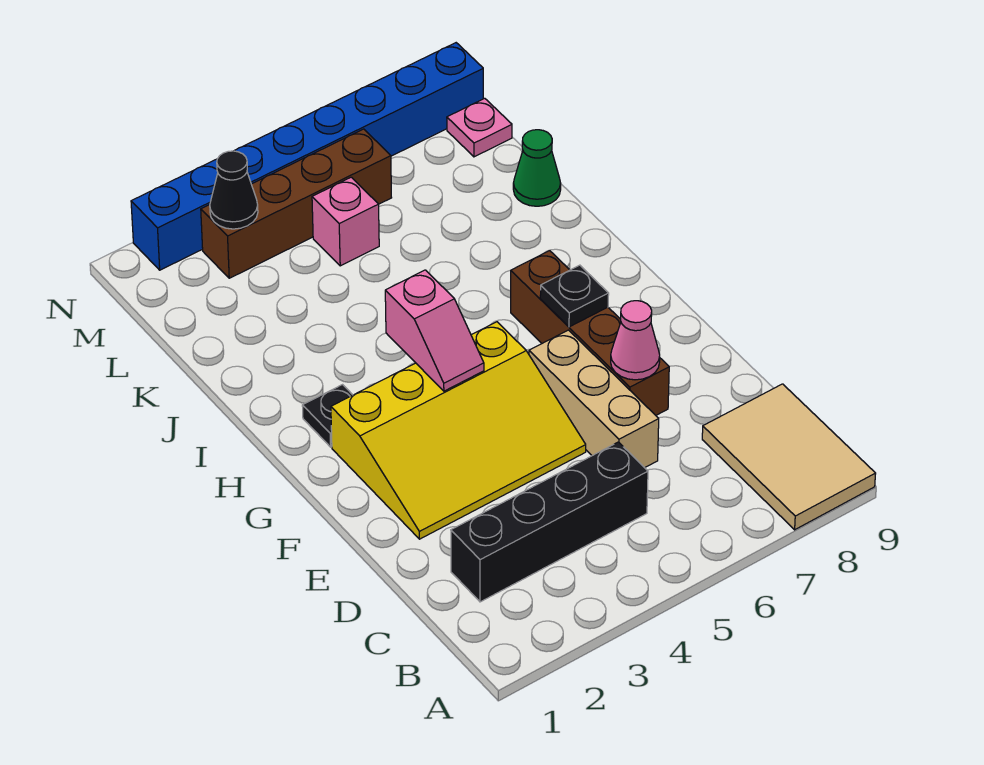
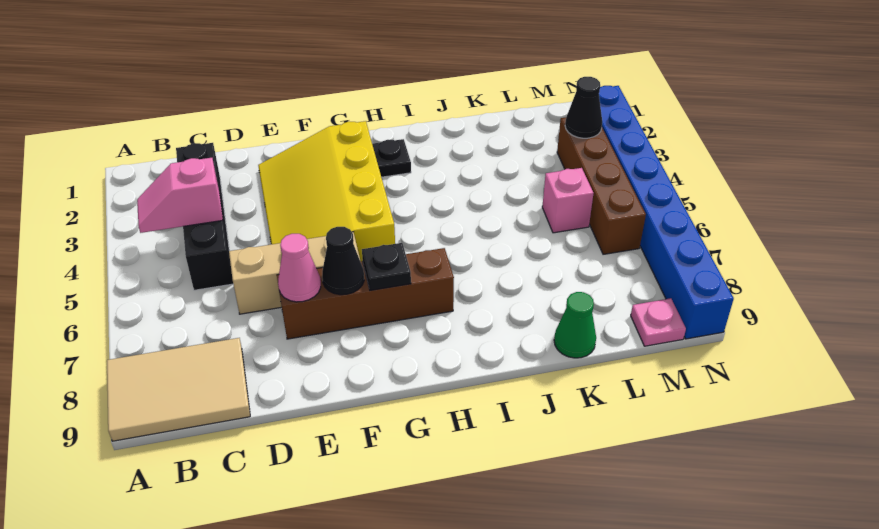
none -> black 1x1 cone [322,227,364,295]
pink 1x2 slope [385,270,484,391] -> pink 1x2 slope moved to [137,158,223,233]

